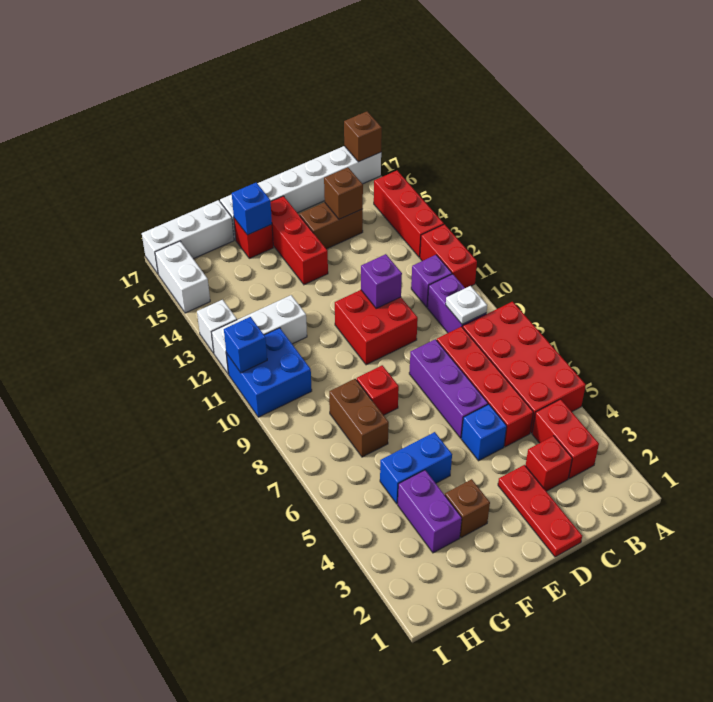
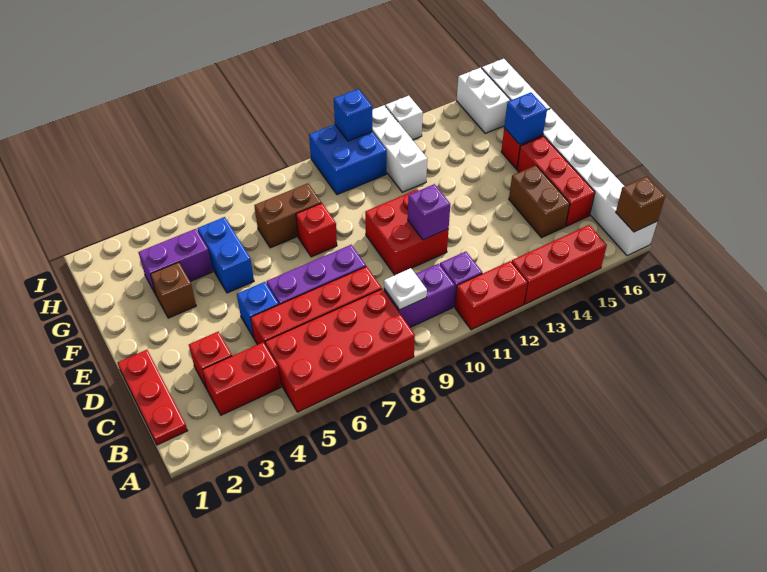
brown 1x1 brick [324,167,363,219] -> none
red 1x3 plate [498,465,582,557] -> red 1x3 plate turned to [118,350,187,445]
red 1x3 brick [271,196,328,285] -> red 1x3 brick turned to [517,136,595,226]
white 1x2 brick [155,241,210,313] -> white 1x2 brick turned to [457,68,511,133]

